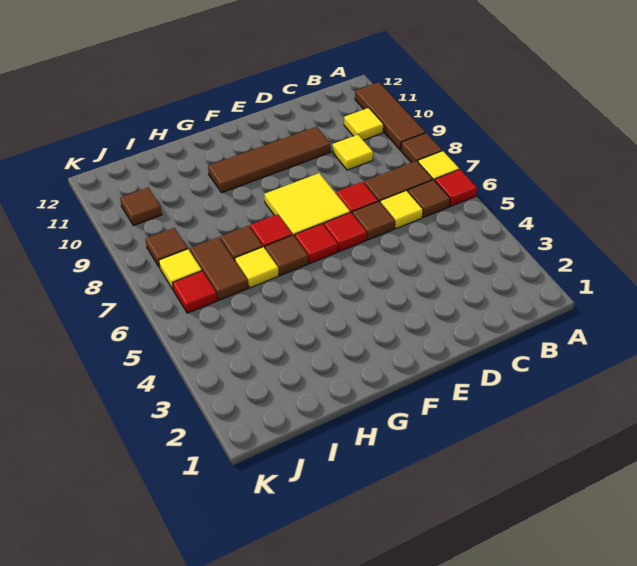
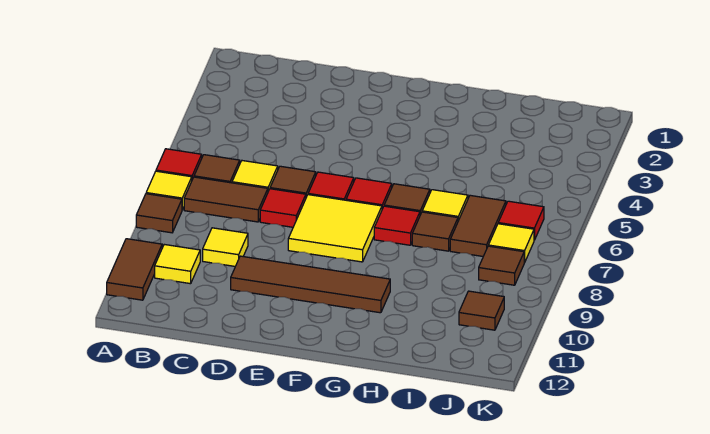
brown 1x3 tile [355,82,425,150] -> brown 1x2 tile [107,239,162,300]

